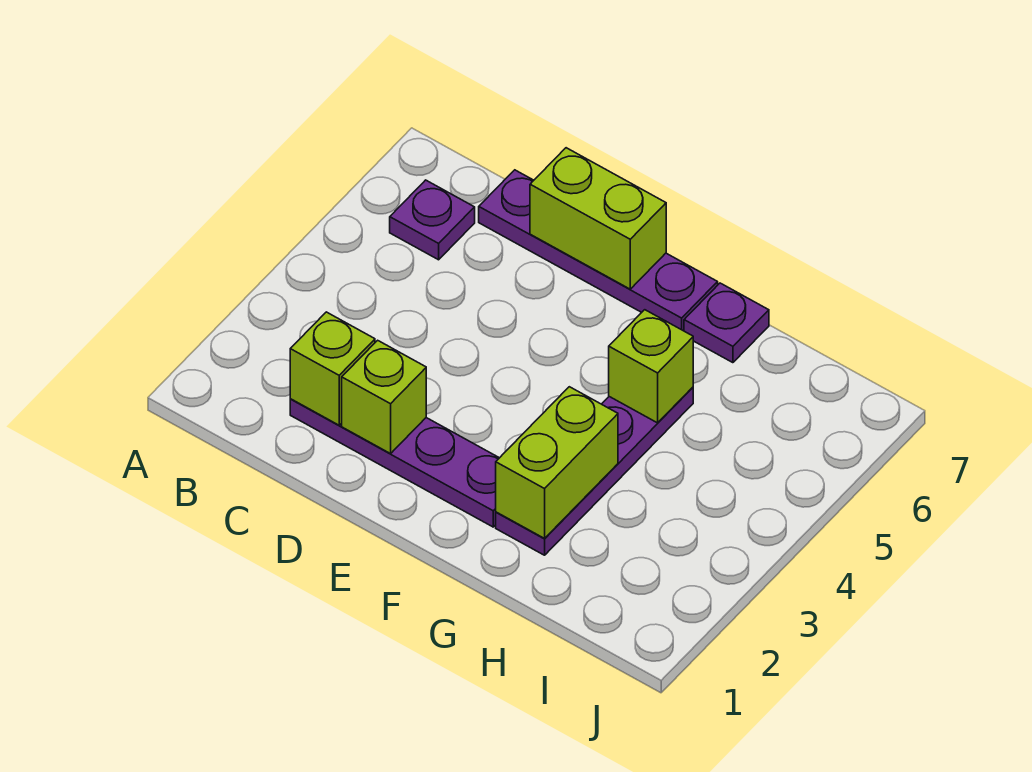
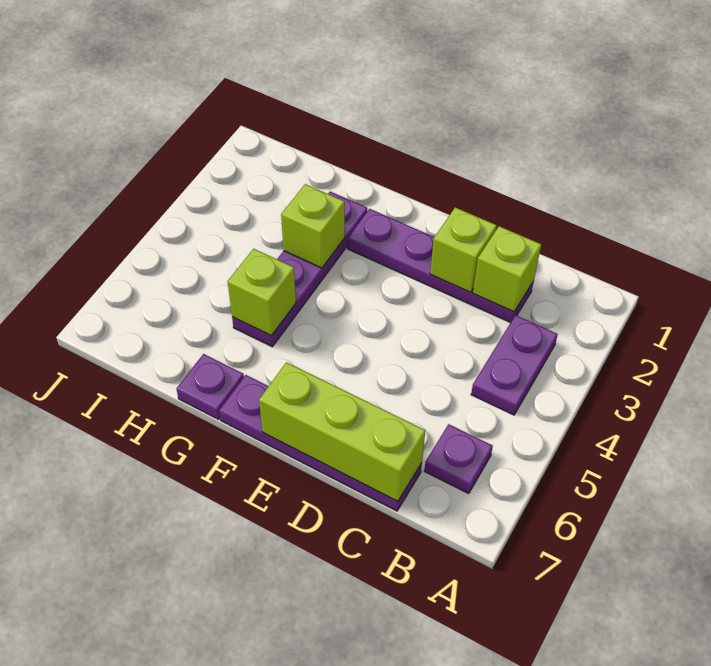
none -> purple 1x2 plate [471,315,558,415]
lime 1x2 brick [530,148,666,289] -> lime 1x3 brick [259,362,425,501]
lime 1x2 brick [496,387,618,538] -> lime 1x1 brick [281,184,345,268]

